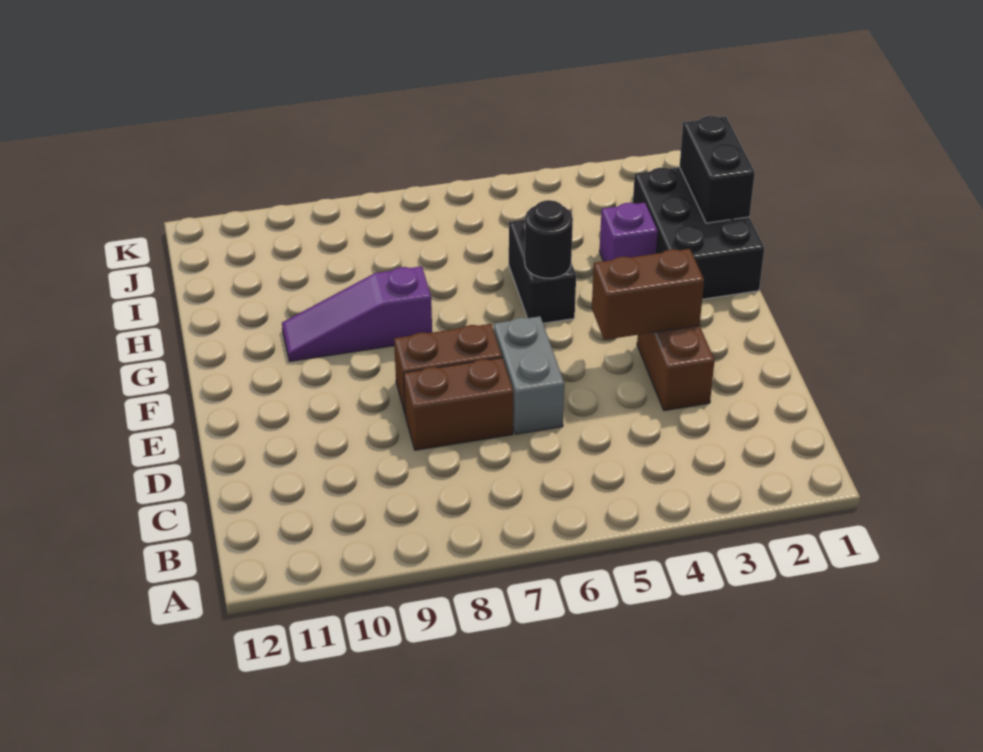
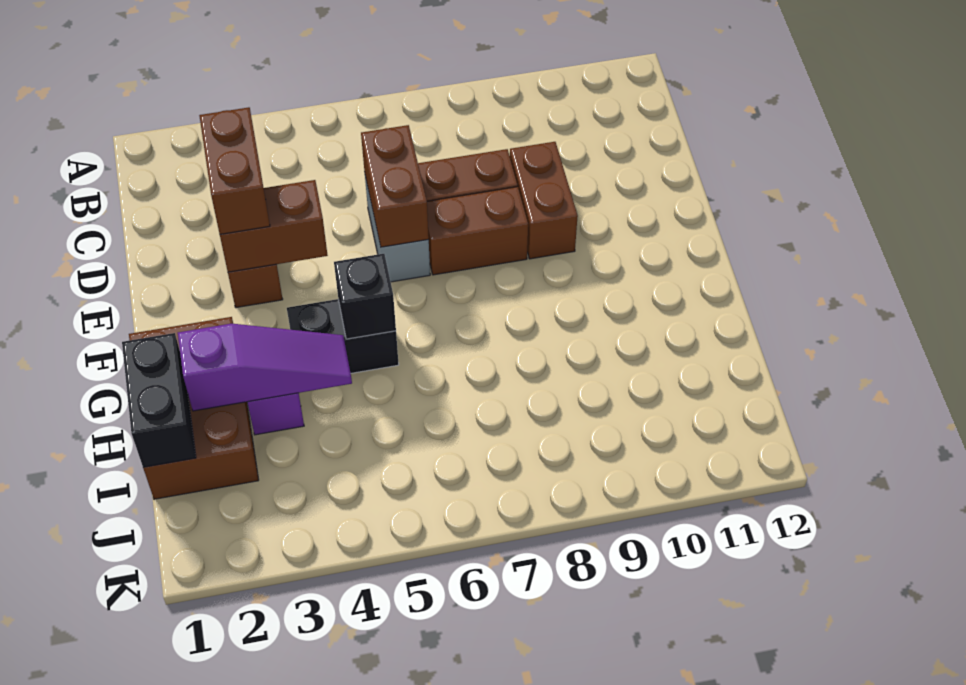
none -> brown 1x2 brick [199,107,270,234]
none -> brown 1x2 brick [361,125,429,247]
none -> brown 1x2 brick [510,142,578,259]
black 2x3 brick [633,167,764,299] -> brown 2x3 brick [129,317,259,499]
black 1x2 brick [509,220,576,323] -> black 1x2 brick turned to [287,299,399,373]
black 1x1 round brick [525,200,573,278] -> black 1x1 brick [334,254,396,339]
purple 1x3 slope [282,266,432,361] -> purple 1x3 slope moved to [178,324,352,411]

